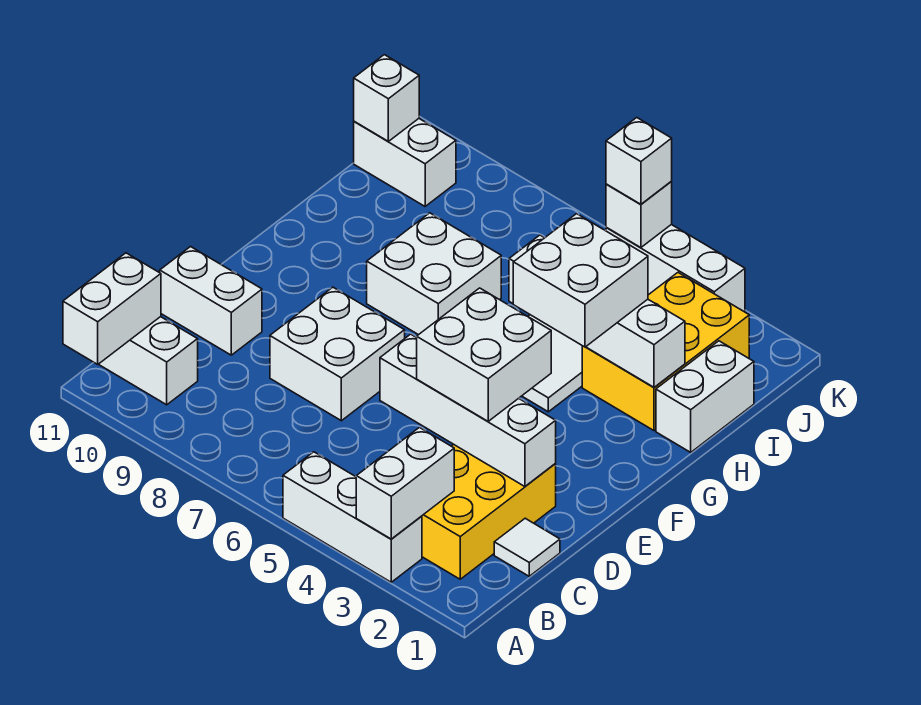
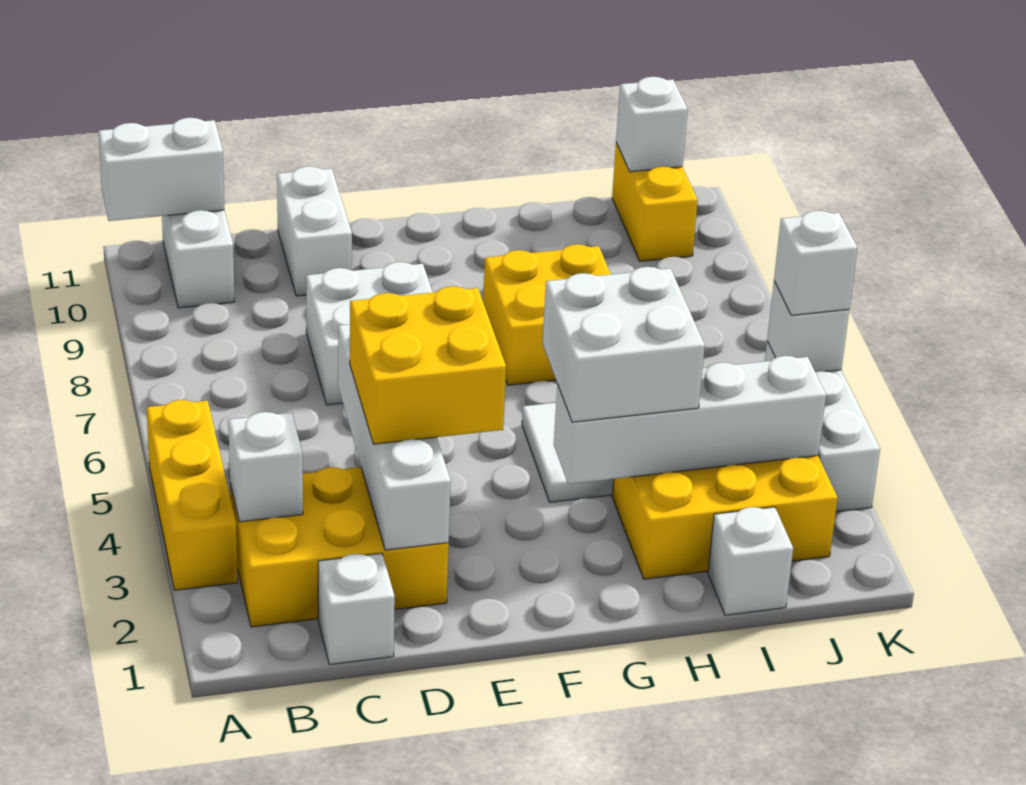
white 1x3 brick [283,452,422,582] -> yellow 1x3 brick [147,400,238,590]
white 1x2 brick [356,428,454,539] -> white 1x1 brick [228,412,303,522]
white 1x1 tile [494,518,560,576] -> white 1x1 brick [318,553,395,664]
white 2x2 brick [417,288,551,421] -> yellow 2x2 brick [350,286,506,444]
white 2x2 brick [367,213,501,335] -> yellow 2x2 brick [483,244,611,385]
white 1x2 brick [656,341,754,452] -> white 1x1 brick [708,507,793,615]
white 1x4 brick [509,235,685,387] -> white 1x4 brick turned to [554,356,826,484]
white 1x2 brick [354,119,456,206] -> yellow 1x2 brick [612,143,698,261]

